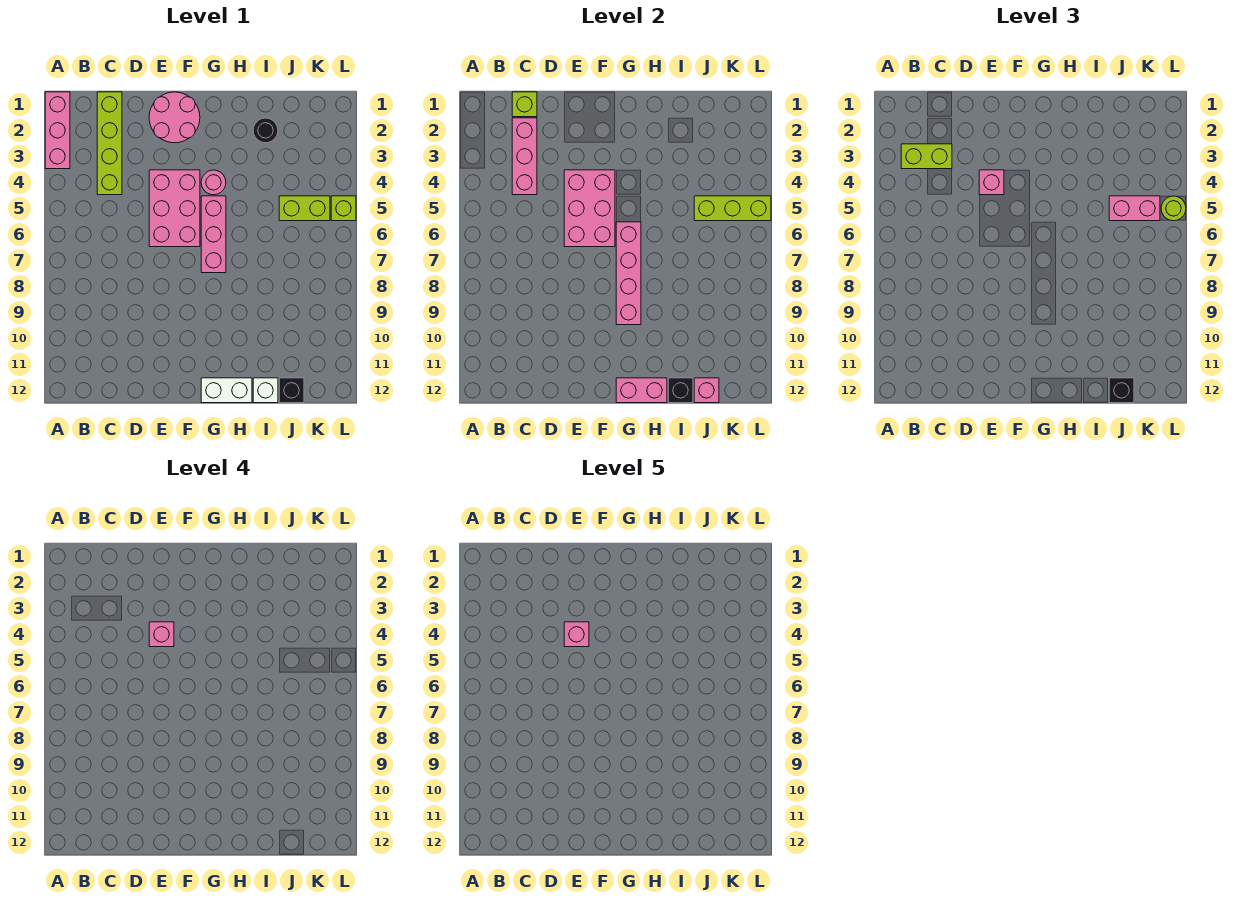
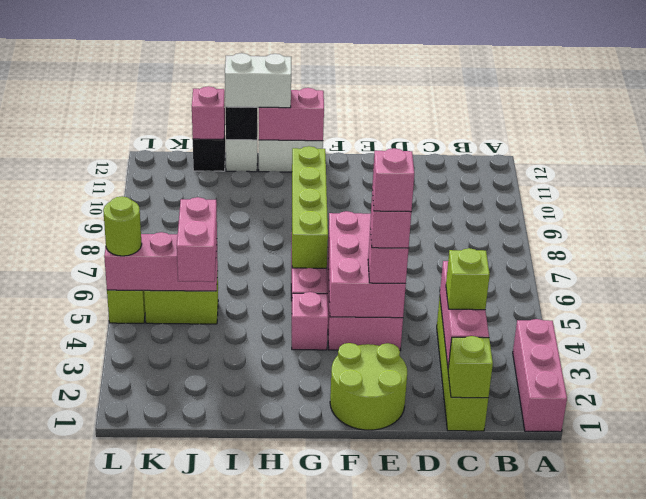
lime 1x2 brick [901,144,952,169] -> lime 1x1 brick [446,248,490,310]
pink 2x2 round brick [149,92,200,143] -> lime 2x2 round brick [330,343,407,430]
pink 1x1 round brick [201,170,226,195] -> pink 1x1 brick [292,292,328,350]
pink 1x4 brick [616,222,641,325] -> lime 1x4 brick [292,146,328,268]
none -> white 1x2 brick [225,53,291,108]
black 1x1 round brick [253,118,278,143] -> none
lime 1x3 brick [694,196,771,221] -> pink 1x3 brick [104,232,218,291]
pink 1x2 brick [1109,196,1160,221] -> pink 1x2 brick turned to [177,197,217,282]
black 1x1 brick [1109,378,1134,403] -> none

